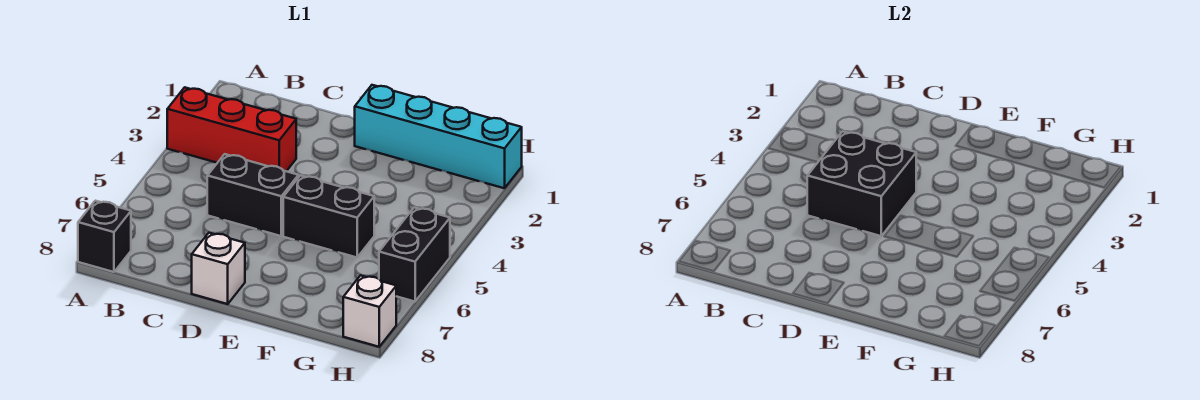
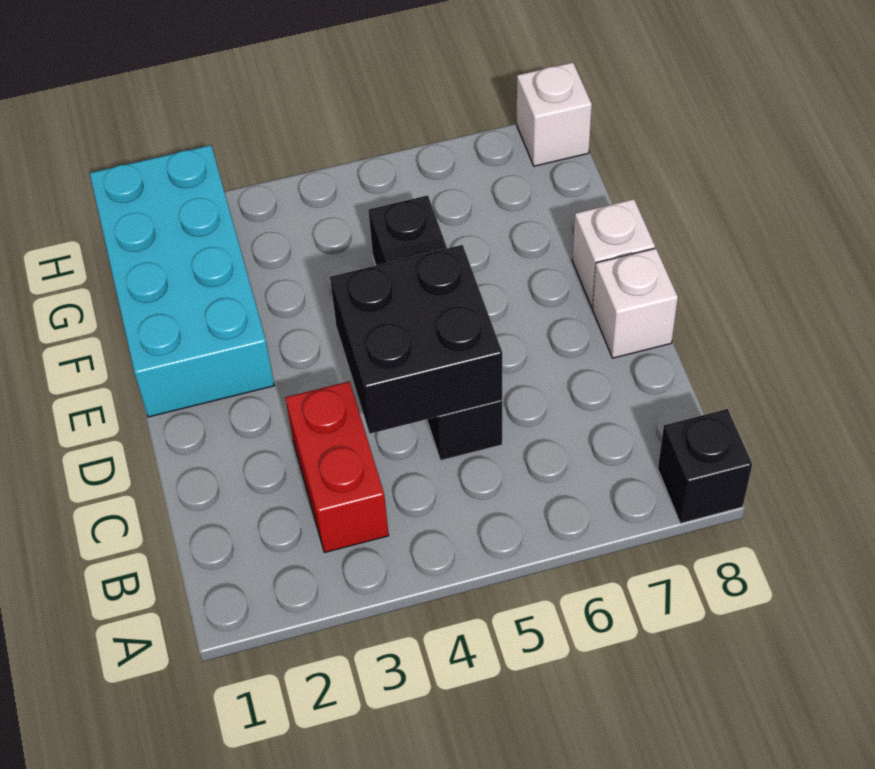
red 1x3 brick [167,87,296,171] -> red 1x2 brick [285,381,389,553]
cyan 1x4 brick [355,85,522,188] -> cyan 2x4 brick [90,145,274,417]
none -> white 1x1 brick [572,199,655,307]
black 1x2 brick [379,208,450,302] -> none

